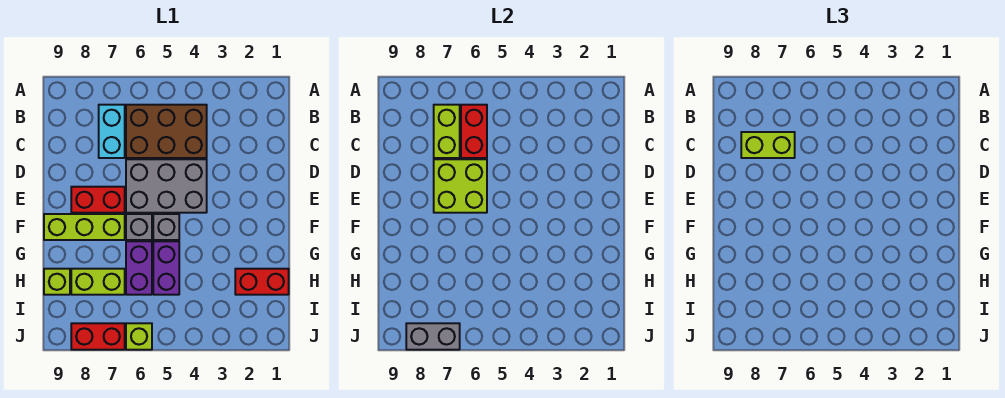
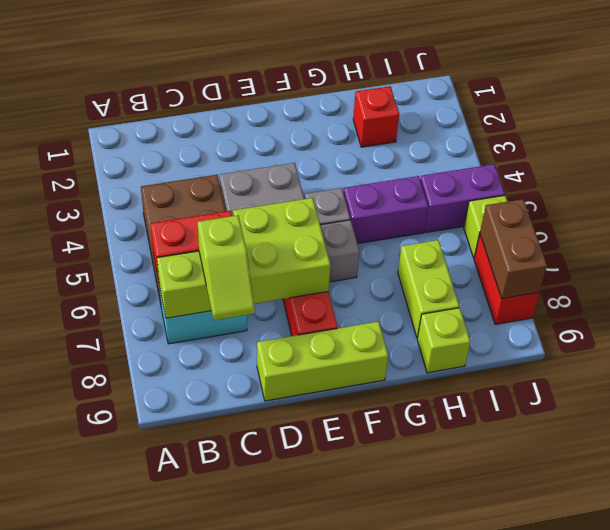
lime 1x2 brick [741,132,795,158] -> lime 1x2 slope [198,215,255,320]
lime 1x3 brick [44,214,125,240] -> lime 1x3 brick turned to [257,322,388,401]
purple 1x2 brick [126,241,152,295] -> purple 1x2 brick moved to [420,164,505,233]
red 1x2 brick [235,269,289,295] -> red 1x1 brick [353,86,399,147]
grey 1x2 brick [406,323,460,350] -> brown 1x2 brick [480,199,547,299]

